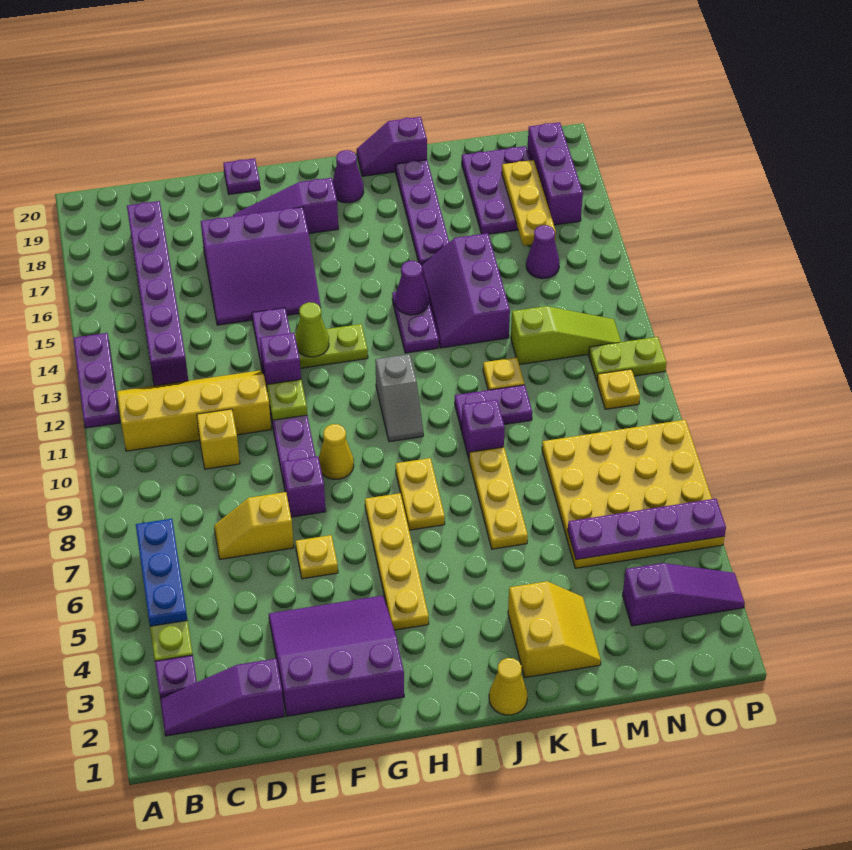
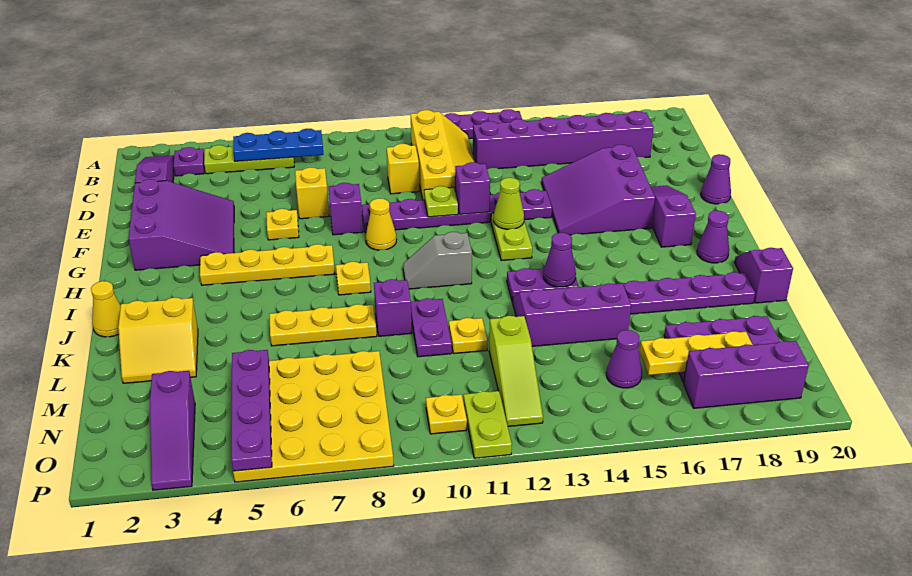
purple 1x1 plate [223,158,260,194] -> purple 1x1 cone [701,154,731,204]
yellow 1x2 plate [396,458,445,530] -> yellow 1x1 plate [336,262,371,295]

